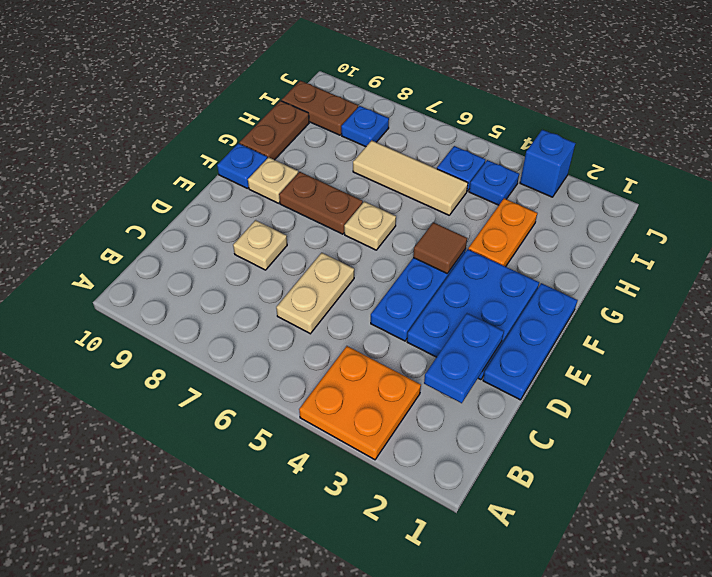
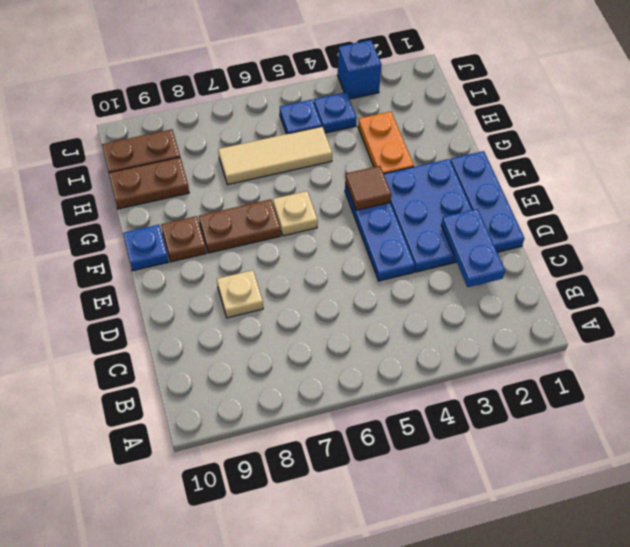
orange 2x2 plate [299,346,421,460] -> none
tan 1x2 plate [276,253,354,334] -> none
tan 1x1 plate [248,157,298,203] -> brown 1x1 plate [161,216,206,262]
brown 1x2 plate [239,101,309,160] -> brown 1x2 plate turned to [109,157,189,209]
blue 1x1 plate [341,106,389,147] -> none

